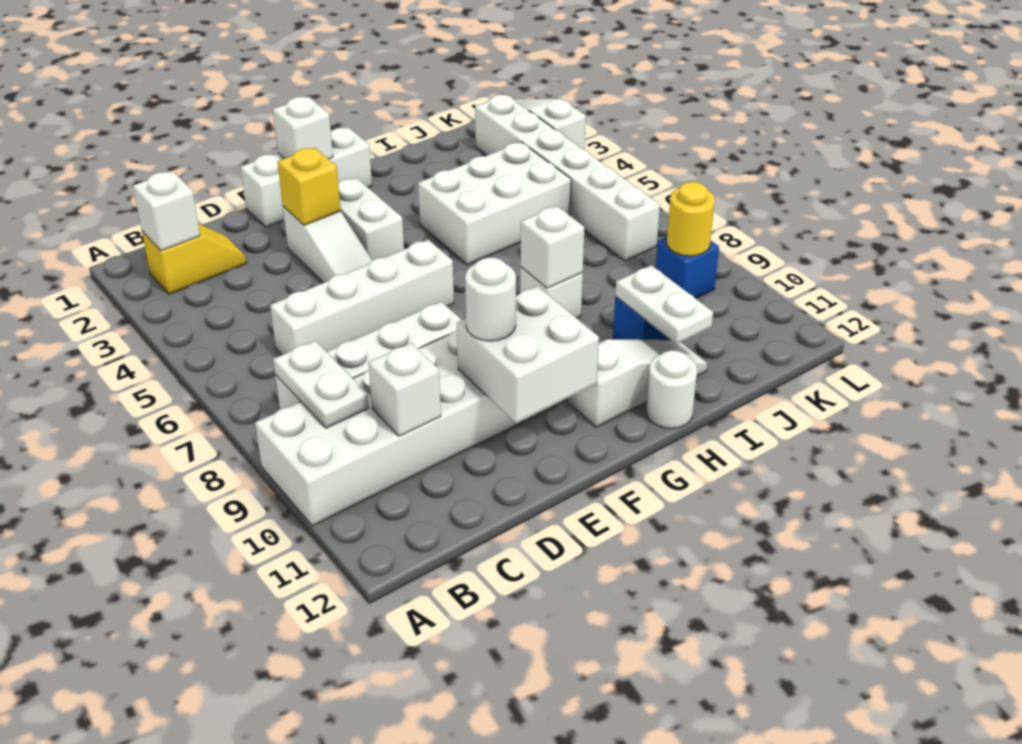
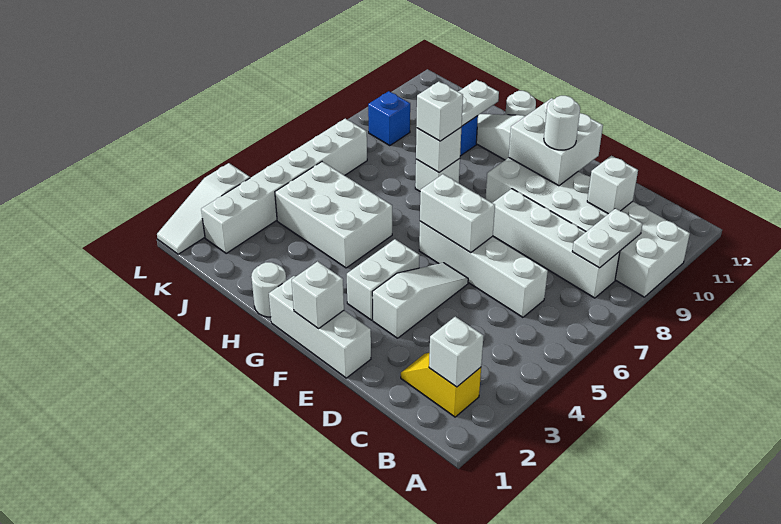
yellow 1x1 brick [278,148,341,225] -> none
none -> white 1x2 brick [420,174,495,253]
none -> white 1x1 round brick [251,262,287,317]
none -> white 1x1 brick [416,82,463,141]
yellow 1x1 round brick [667,182,715,256] -> none

